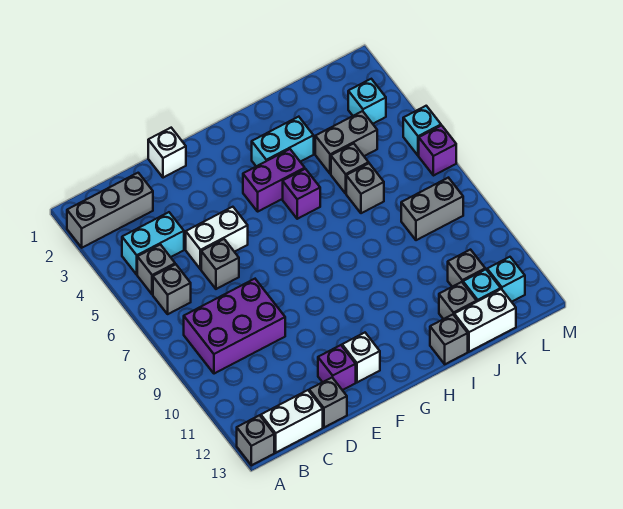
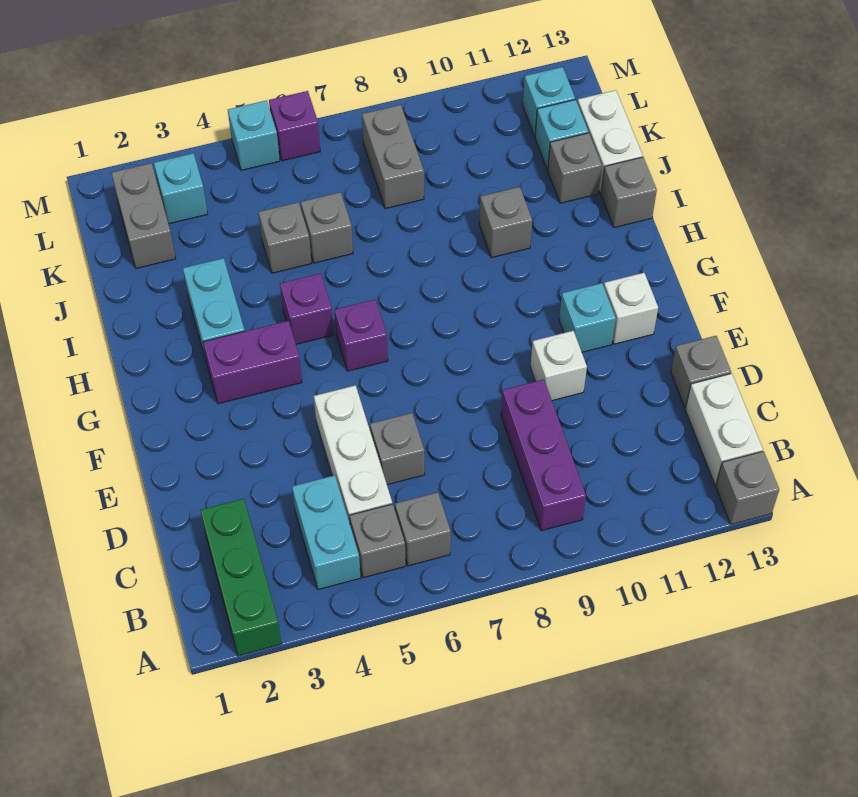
grey 1x3 brick [67,173,153,248] -> green 1x3 brick [201,499,282,656]
purple 2x3 brick [184,279,285,374] -> purple 1x3 brick [501,379,586,531]
white 1x2 brick [186,207,248,269] -> white 1x3 brick [314,385,392,523]
white 1x1 brick [148,128,186,178] -> white 1x1 brick moved to [530,331,587,401]
purple 1x1 brick [318,345,356,390] -> purple 1x1 brick moved to [334,300,388,371]
none -> cyan 1x1 brick [559,283,616,352]
purple 1x2 brick [243,149,305,211] -> purple 1x2 brick turned to [203,321,302,404]
grey 1x2 brick [315,111,377,174] -> grey 1x2 brick moved to [112,163,176,268]
grey 1x1 brick [448,250,485,287] -> grey 1x1 brick moved to [479,187,532,258]

